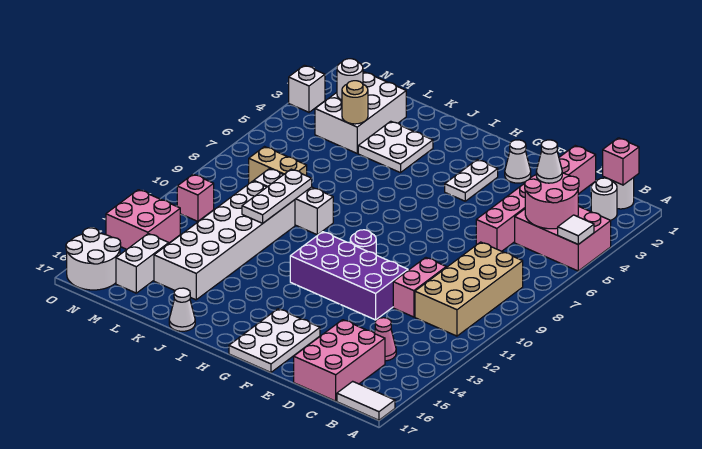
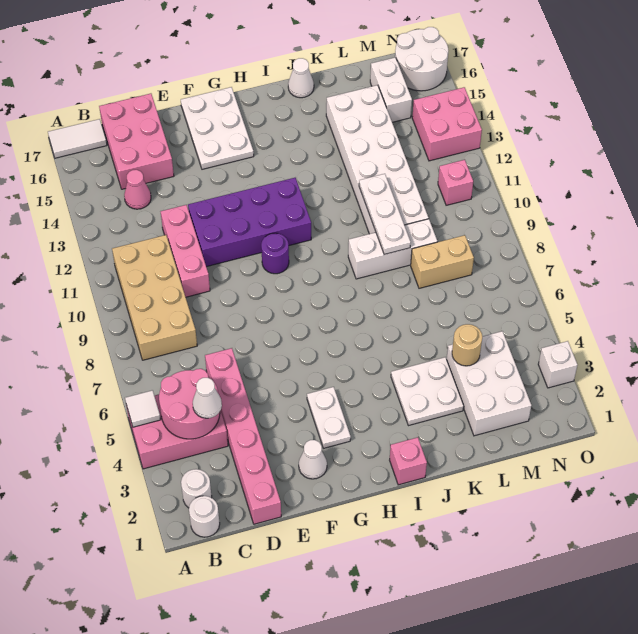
pink 1x1 brick [603,138,639,185] -> pink 1x1 brick moved to [390,437,427,485]
pink 1x2 brick [393,258,446,317] -> pink 1x3 brick [161,205,210,297]
white 1x1 round brick [337,59,363,100] -> none

